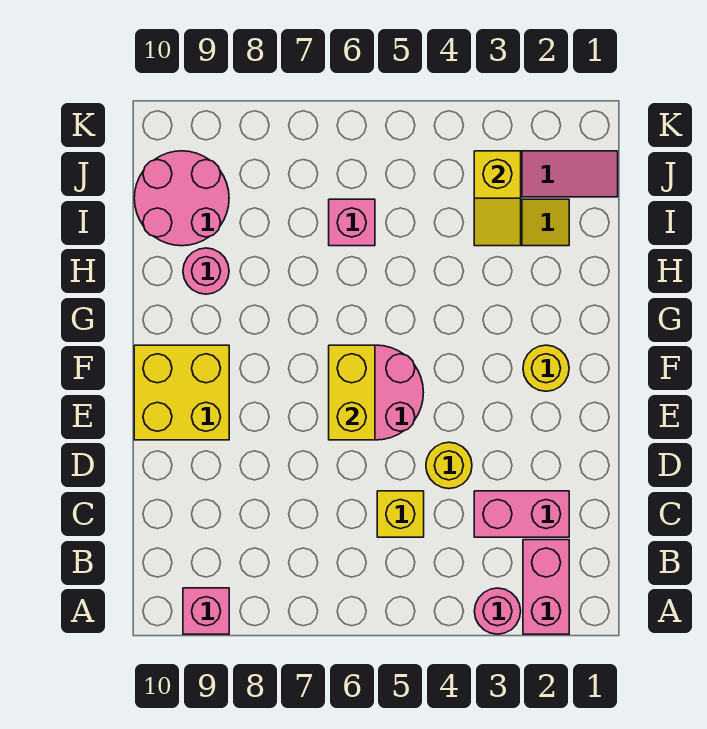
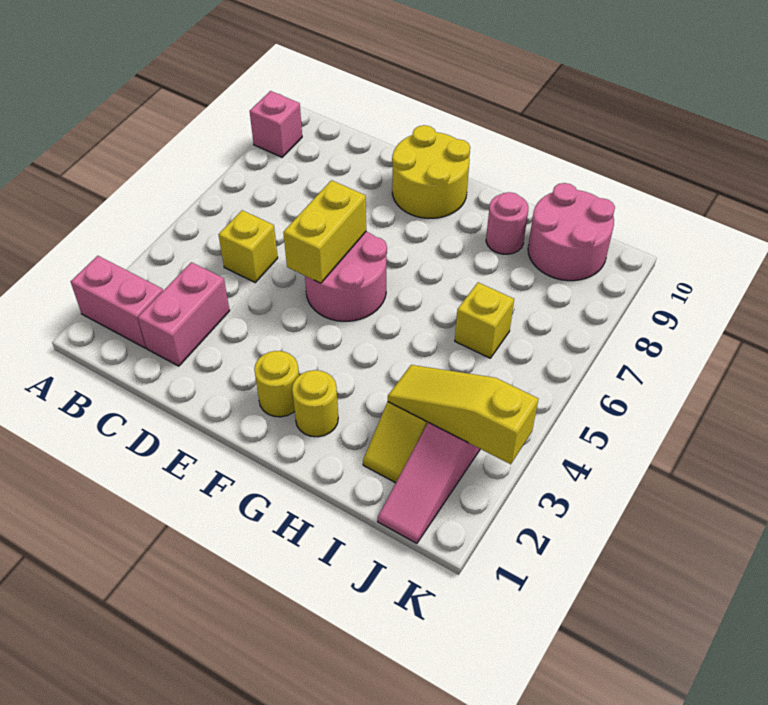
pink 1x1 round brick [474,588,521,634] -> none
yellow 1x1 round brick [426,442,472,489] -> yellow 1x1 round brick moved to [292,370,338,437]
yellow 1x2 brick [329,345,375,440] -> yellow 1x2 brick turned to [283,180,366,283]
yellow 2x2 brick [134,345,229,440] -> yellow 2x2 round brick [392,125,470,218]
yellow 1x2 slope [474,151,521,246] -> yellow 1x3 slope [388,365,538,464]
pink 1x1 brick [329,199,375,246] -> yellow 1x1 brick [455,283,514,358]

